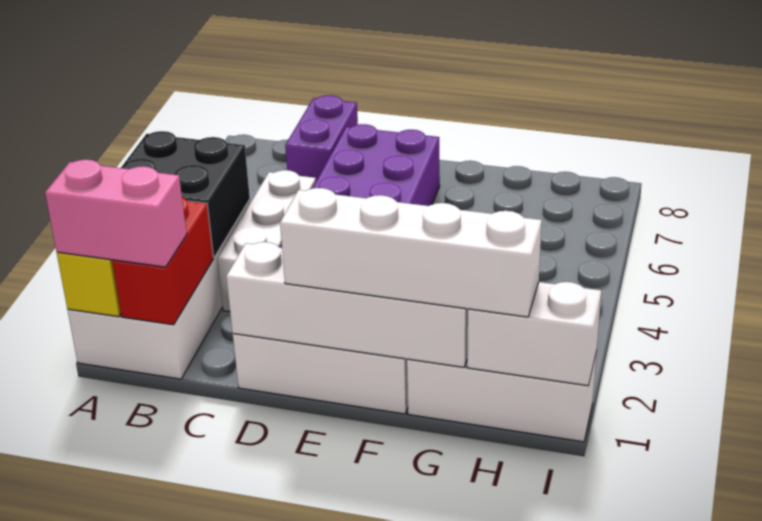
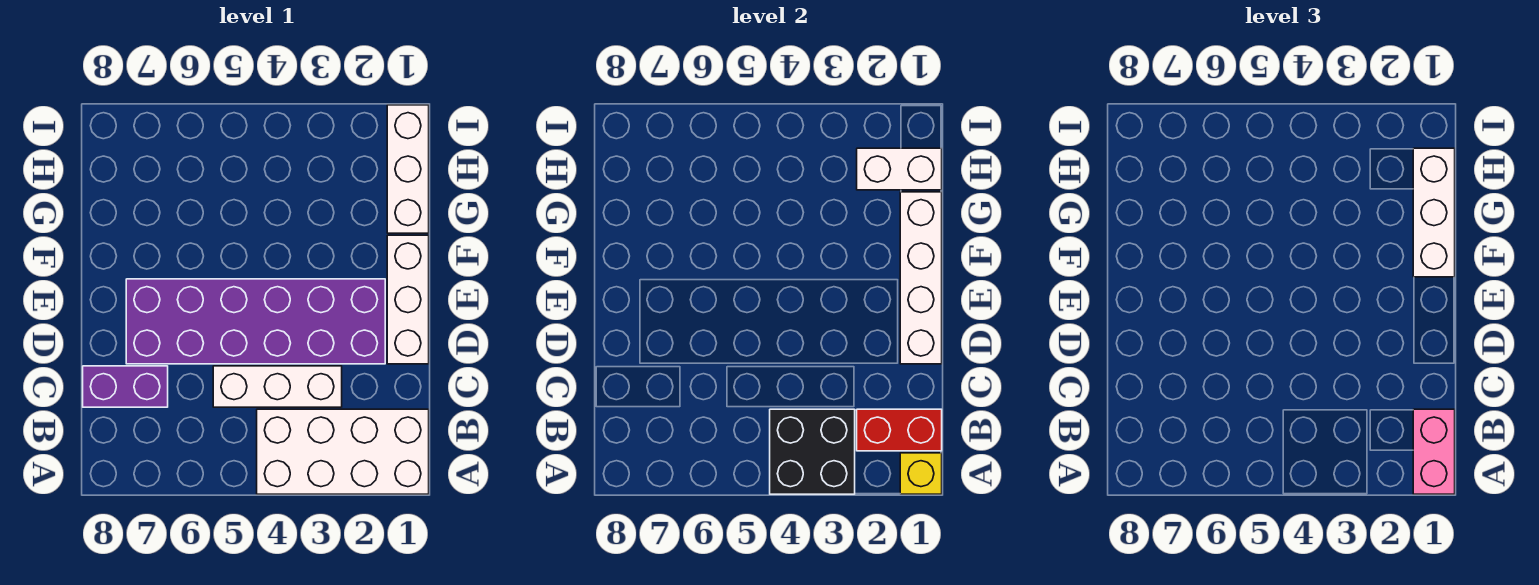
white 1x4 brick [280,188,542,317] -> white 1x3 brick [1413,148,1455,277]
white 1x2 brick [467,282,601,386] -> white 1x2 brick turned to [857,148,942,190]

